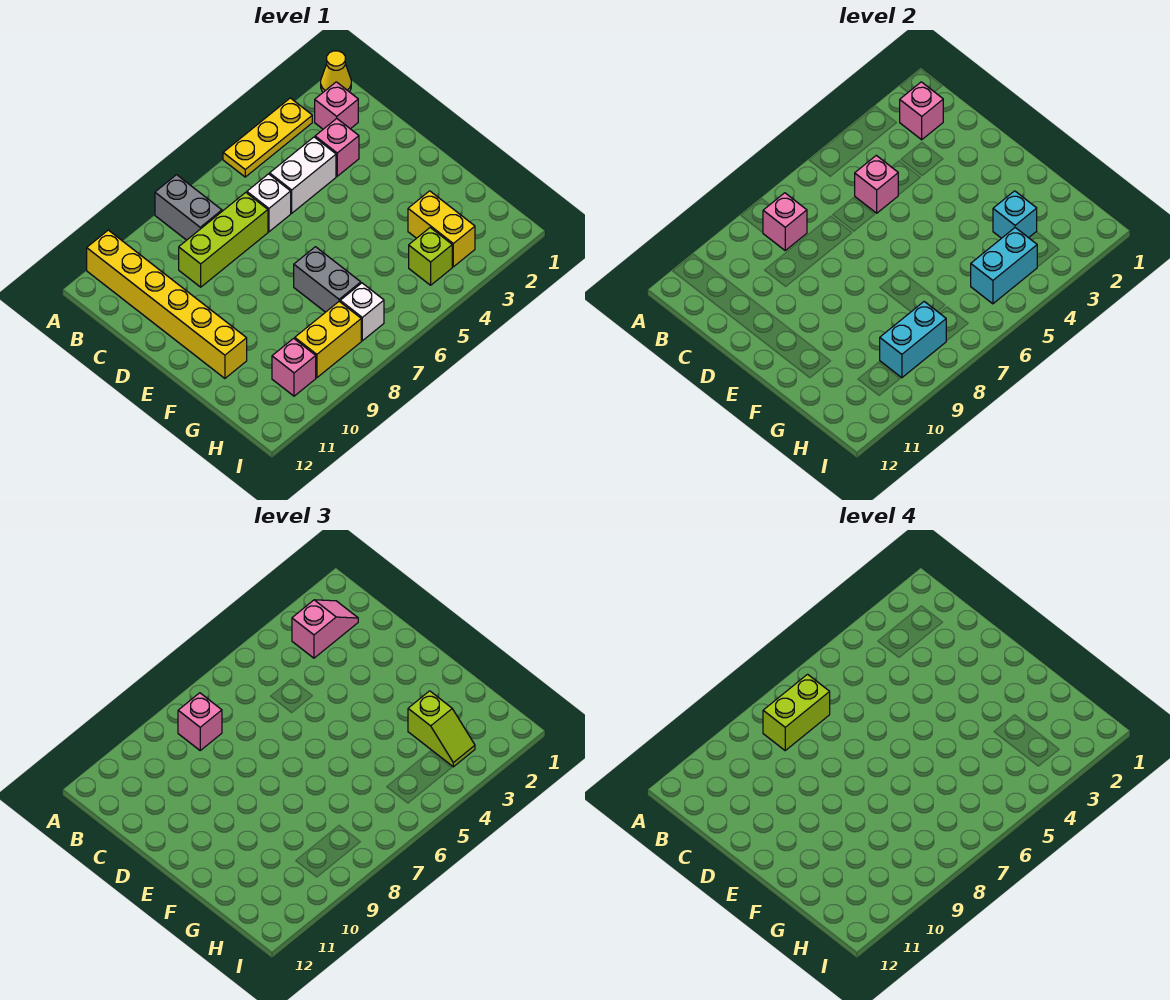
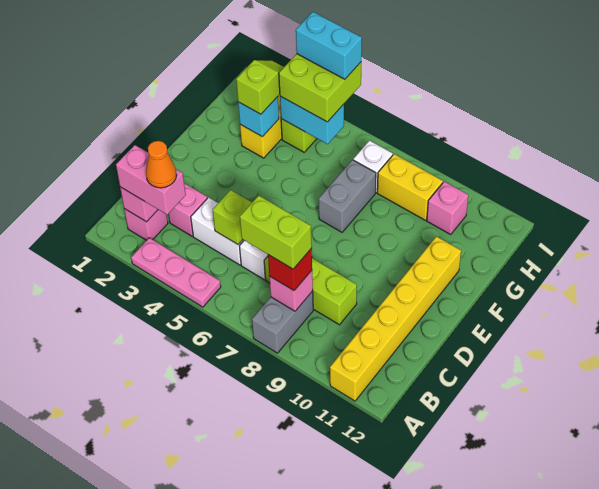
yellow 1x1 cone [321,51,351,92] -> none
yellow 1x3 plate [223,98,312,177] -> pink 1x3 plate [131,238,221,307]
pink 1x2 slope [292,600,358,658] -> pink 1x2 brick [116,145,186,215]
none -> orange 1x1 cone [146,141,177,188]
pink 1x1 brick [178,693,222,750] -> red 1x1 brick [268,248,312,291]
pink 1x1 brick [855,155,898,213] -> lime 1x1 brick [213,190,252,244]
none -> lime 2x2 brick [279,54,361,122]
cyan 1x2 brick [880,302,946,378] -> cyan 1x2 brick moved to [296,12,362,79]

